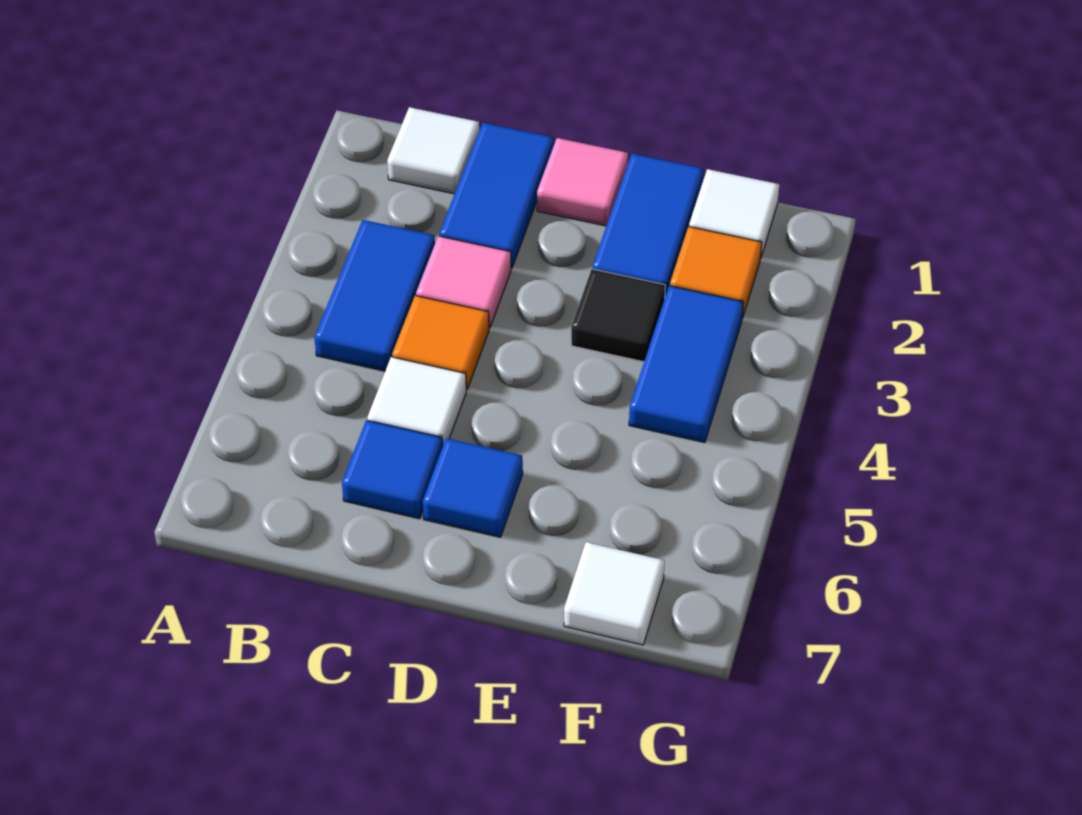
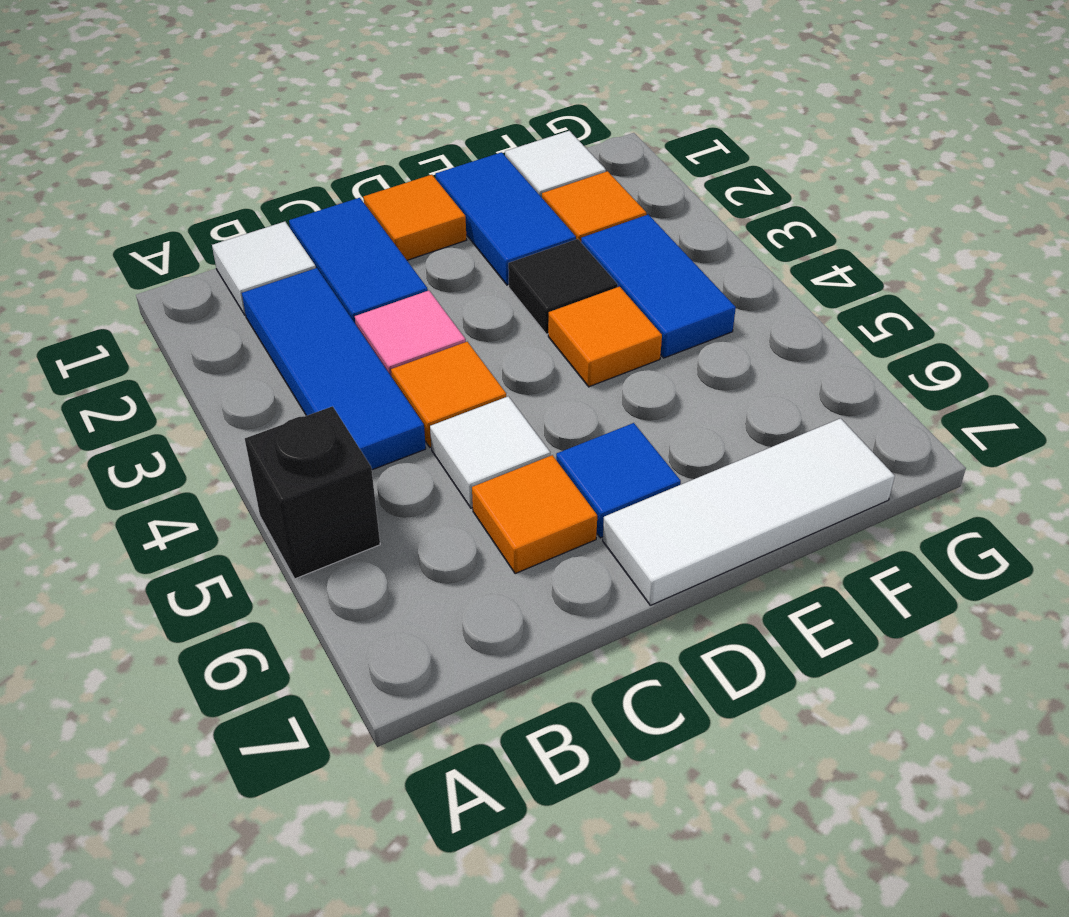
none -> black 1x1 brick [245,406,380,579]
blue 1x2 tile [314,220,435,371] -> blue 1x3 tile [242,268,426,470]
blue 1x1 tile [342,420,442,519] -> orange 1x1 tile [472,455,597,574]
pink 1x1 tile [537,138,628,226] -> orange 1x1 tile [363,175,466,260]
none -> orange 1x1 tile [548,287,662,387]
white 1x1 tile [564,542,665,645] -> white 1x3 tile [603,418,895,605]

